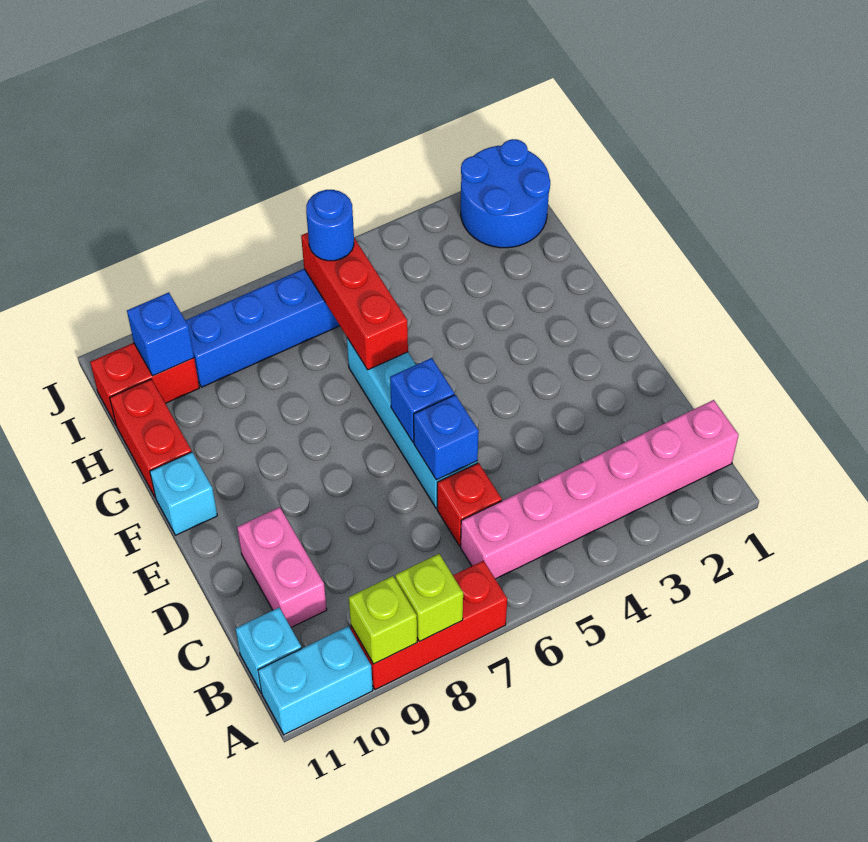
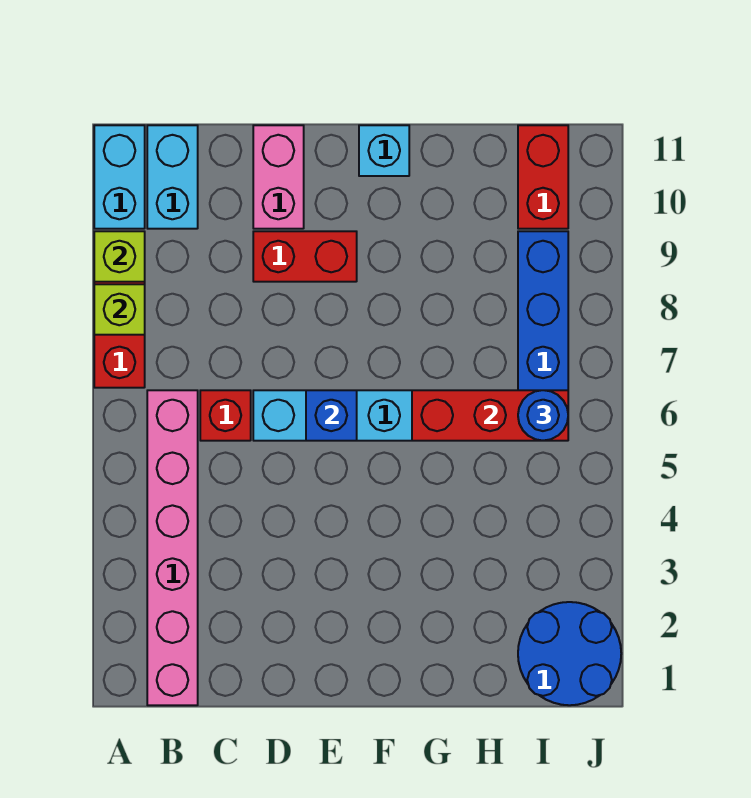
cyan 1x1 brick [235,608,302,693] -> cyan 1x2 brick [147,125,198,229]
pink 1x2 brick [237,507,327,627] -> pink 1x2 brick turned to [253,125,304,229]
blue 1x1 brick [414,395,479,480] -> none
red 1x2 brick [110,379,192,498] -> red 1x2 brick moved to [253,231,357,282]
blue 1x1 brick [127,292,194,376] -> none

